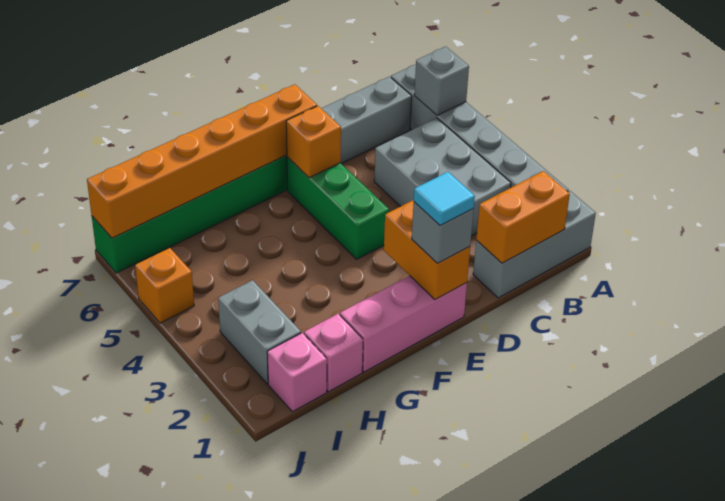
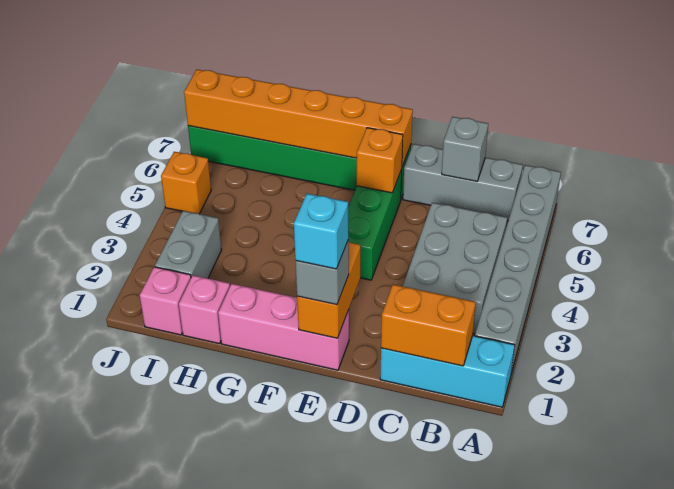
grey 1x3 brick [473,191,596,298] -> cyan 1x3 brick [380,336,515,407]
grey 1x1 brick [414,46,469,116] -> grey 1x1 brick moved to [442,117,488,181]
cyan 1x1 tile [414,172,475,225] -> cyan 1x1 brick [294,194,348,269]

